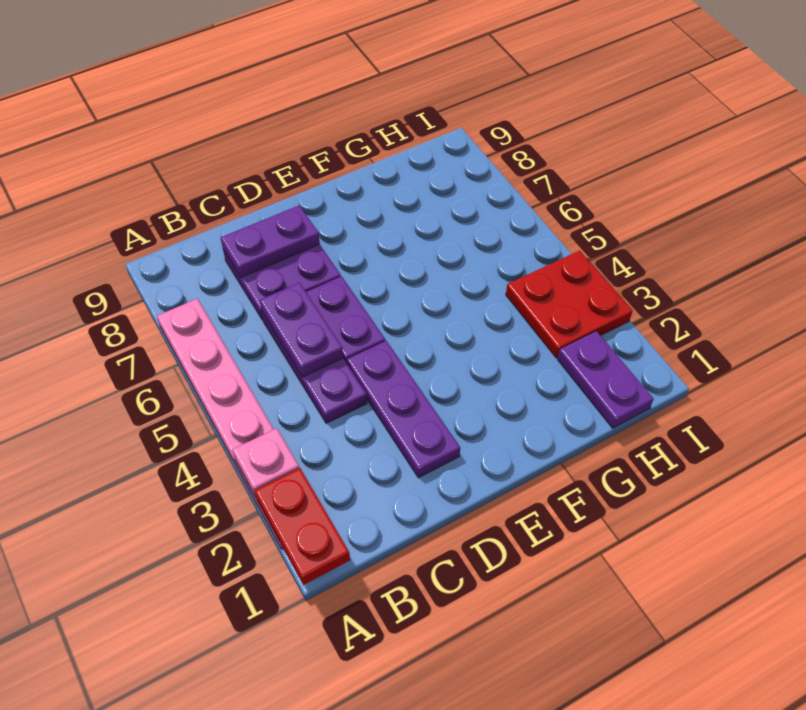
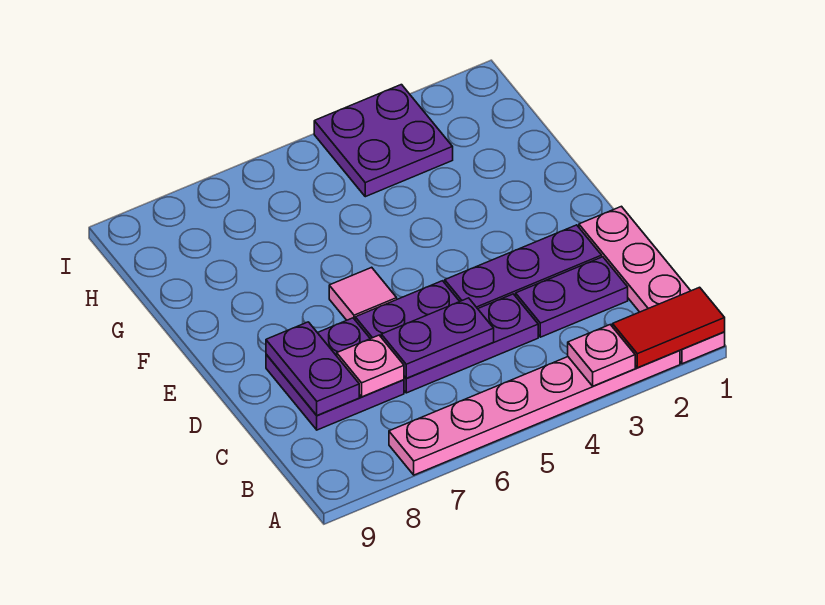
none -> pink 1x4 plate [579,206,725,364]
red 1x2 plate [255,468,350,585] -> red 1x2 tile [612,287,725,368]
none -> pink 1x1 plate [337,335,404,397]
none -> pink 1x1 tile [329,267,397,320]
purple 1x2 plate [557,331,654,428] -> purple 1x2 plate moved to [516,257,628,337]
red 2x2 plate [506,251,633,358] -> purple 2x2 plate [314,85,453,197]

